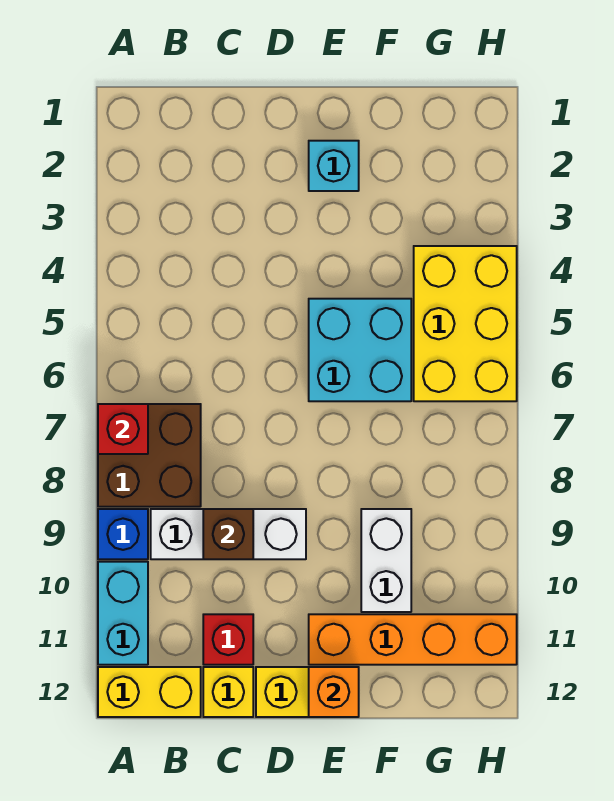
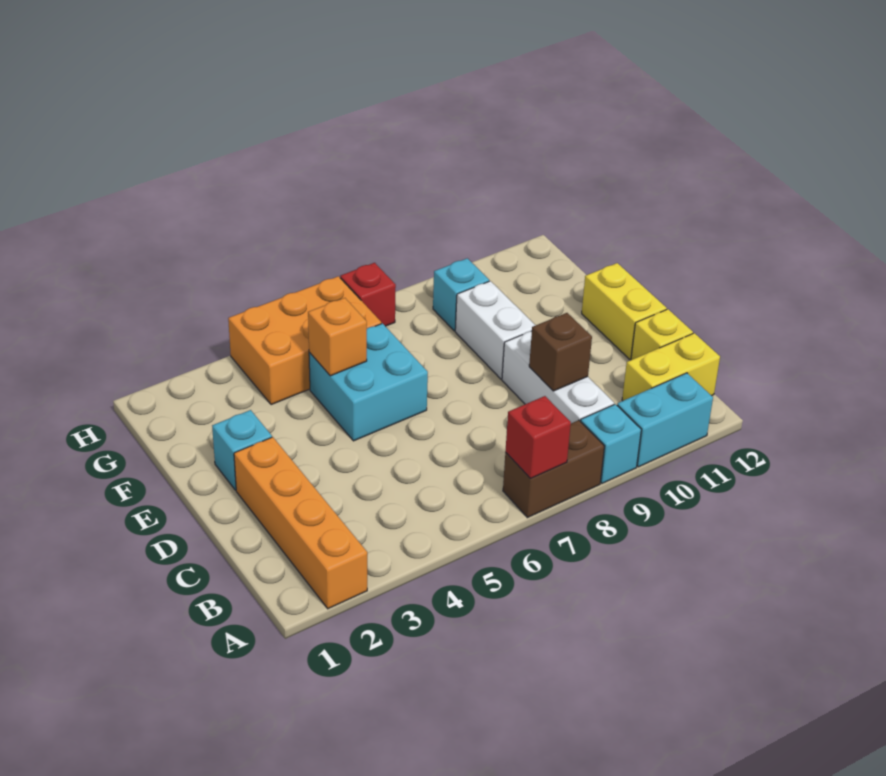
brown 2x2 brick [98,404,201,507] -> brown 1x2 brick [503,420,604,518]
blue 1x1 brick [98,509,148,559] -> cyan 1x1 brick [581,404,641,483]
yellow 1x2 brick [98,667,201,717] -> yellow 1x2 brick turned to [622,333,720,401]
red 1x1 brick [203,614,253,665] -> red 1x1 brick moved to [340,263,396,326]
orange 1x4 brick [309,614,517,665] -> orange 1x4 brick moved to [234,437,367,609]
orange 1x1 brick [309,667,359,717] -> orange 1x1 brick moved to [308,298,367,376]
white 1x2 brick [361,509,411,612] -> white 1x2 brick turned to [455,281,536,379]
yellow 2x3 brick [414,246,517,401] -> orange 2x3 brick [228,276,381,405]
none -> cyan 1x1 brick [433,258,489,331]

